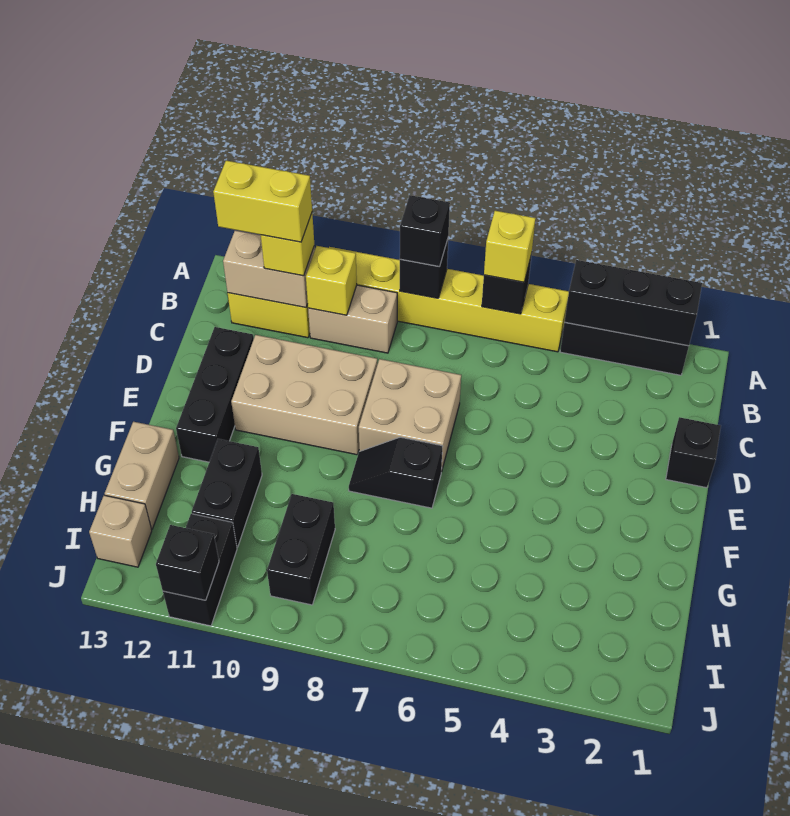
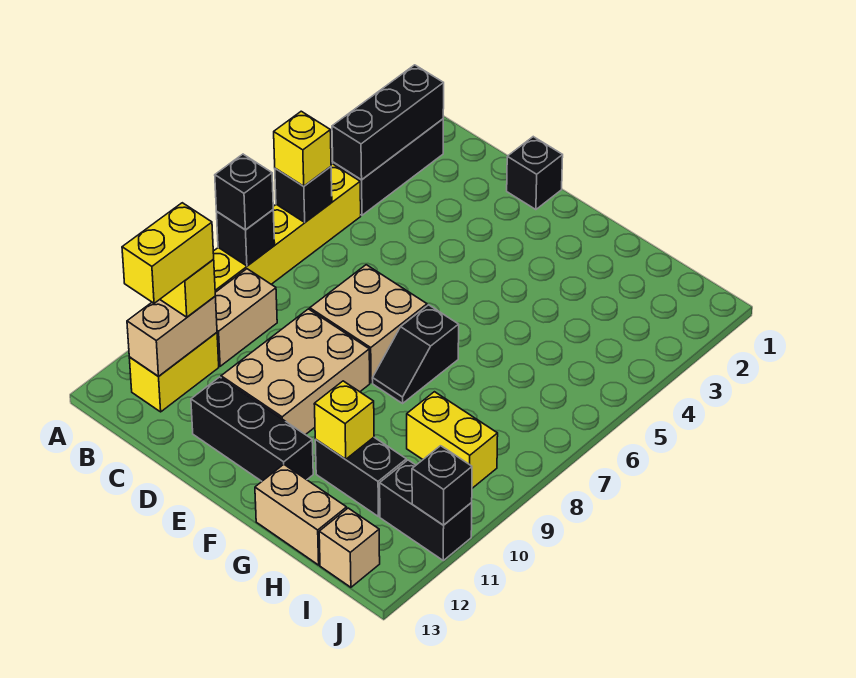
yellow 1x1 brick [306,246,357,315] -> yellow 1x1 brick moved to [314,381,374,459]
black 1x2 brick [267,494,335,605] -> yellow 1x2 brick [407,392,498,488]

